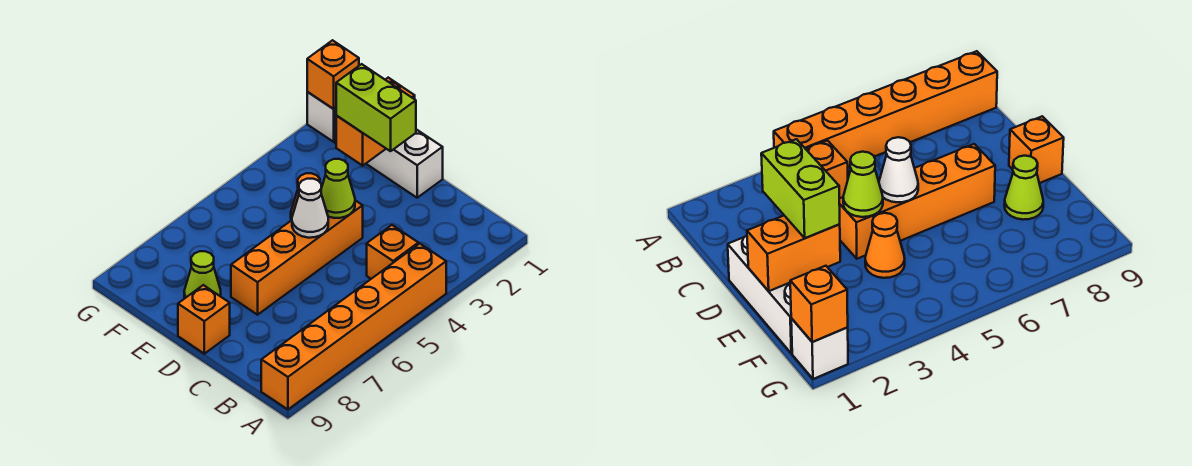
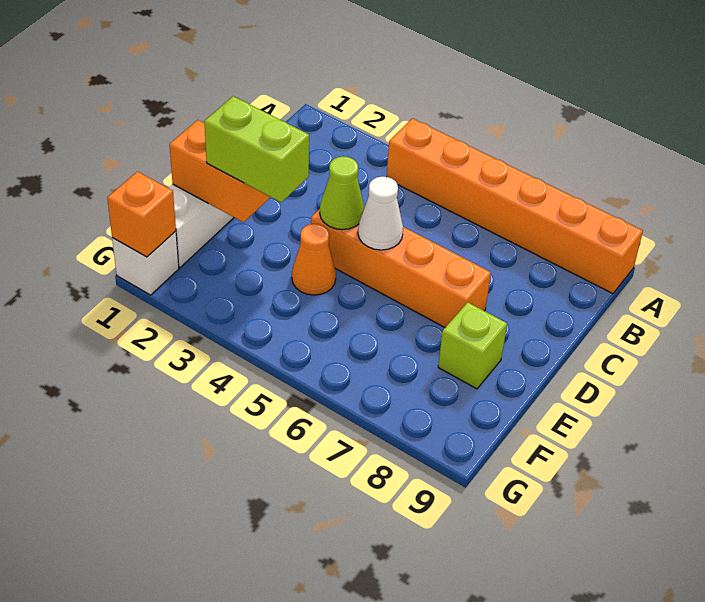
orange 1x1 brick [367,225,418,279] -> none
lime 1x2 brick [336,64,416,151] -> lime 1x2 brick turned to [204,96,309,202]
orange 1x1 brick [178,285,230,354] -> none
lime 1x1 cone [184,251,221,298] -> lime 1x1 brick [438,302,507,389]

